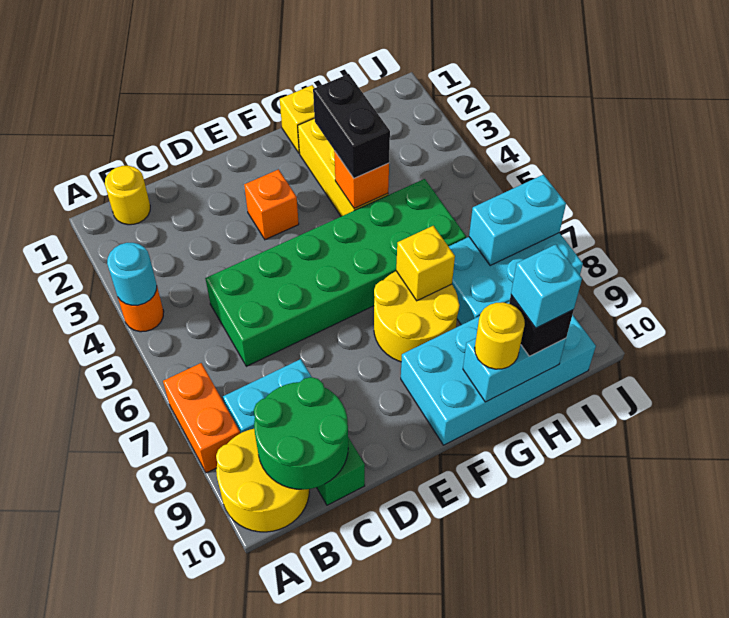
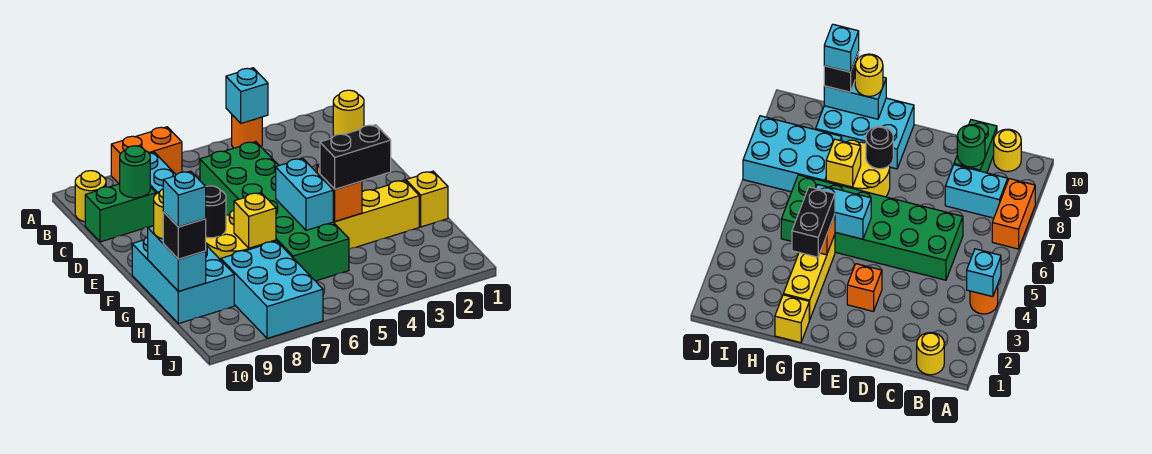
cyan 1x1 round brick [107,243,157,305] -> cyan 1x1 brick [226,68,268,123]
yellow 2x2 round brick [216,429,309,532] -> yellow 1x1 round brick [75,171,106,222]
green 2x2 round brick [254,377,348,490] -> green 1x1 round brick [120,146,150,198]
none -> black 1x1 round brick [206,186,226,238]
cyan 2x4 brick [401,302,596,445] -> cyan 2x3 brick [132,237,234,324]
cyan 1x2 brick [469,175,566,265] -> cyan 1x2 brick moved to [276,158,333,230]

